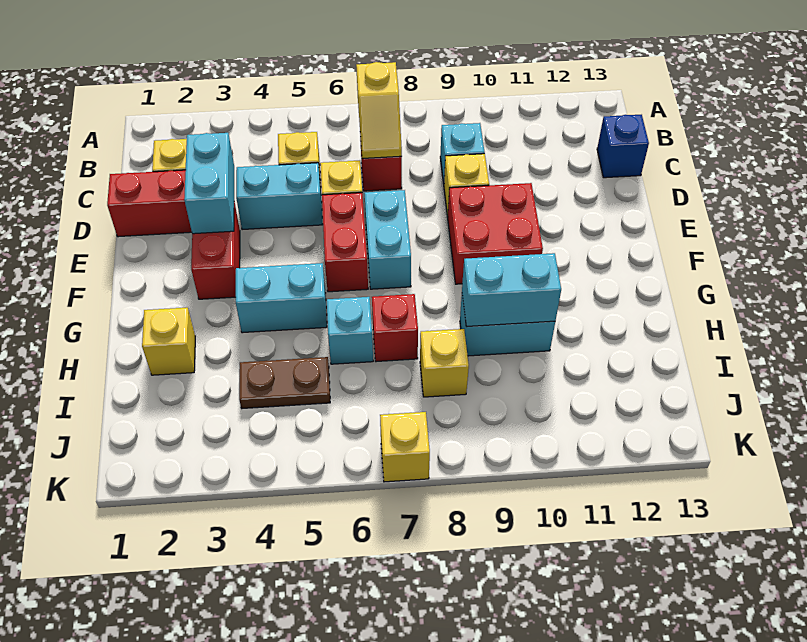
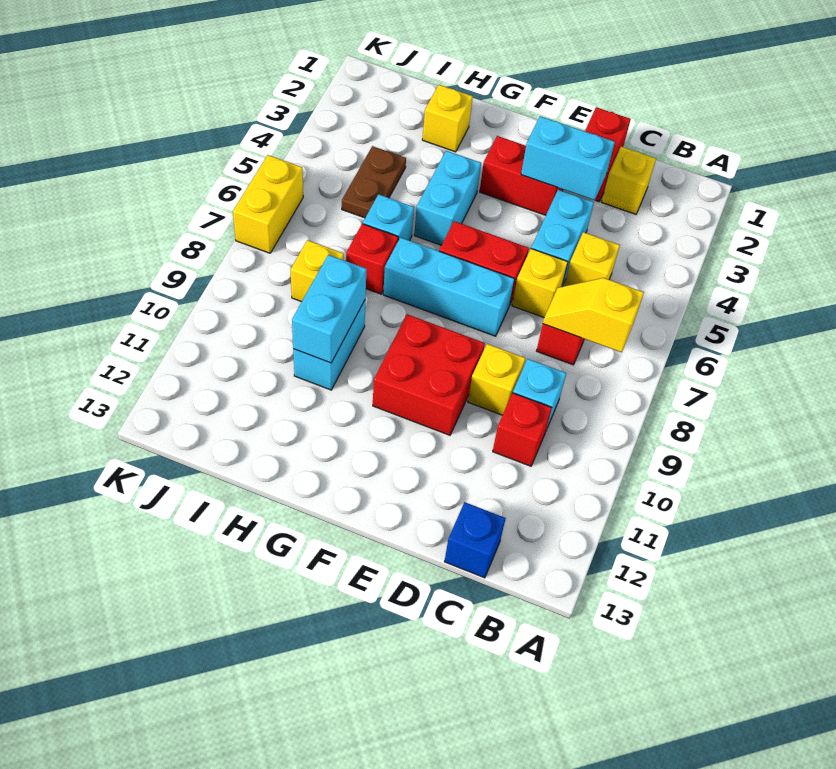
none -> red 1x1 brick [493,393,552,466]
cyan 1x2 brick [364,190,411,289] -> cyan 1x3 brick [383,237,514,336]
yellow 1x1 brick [380,412,430,482] -> yellow 1x2 brick [233,155,303,253]

